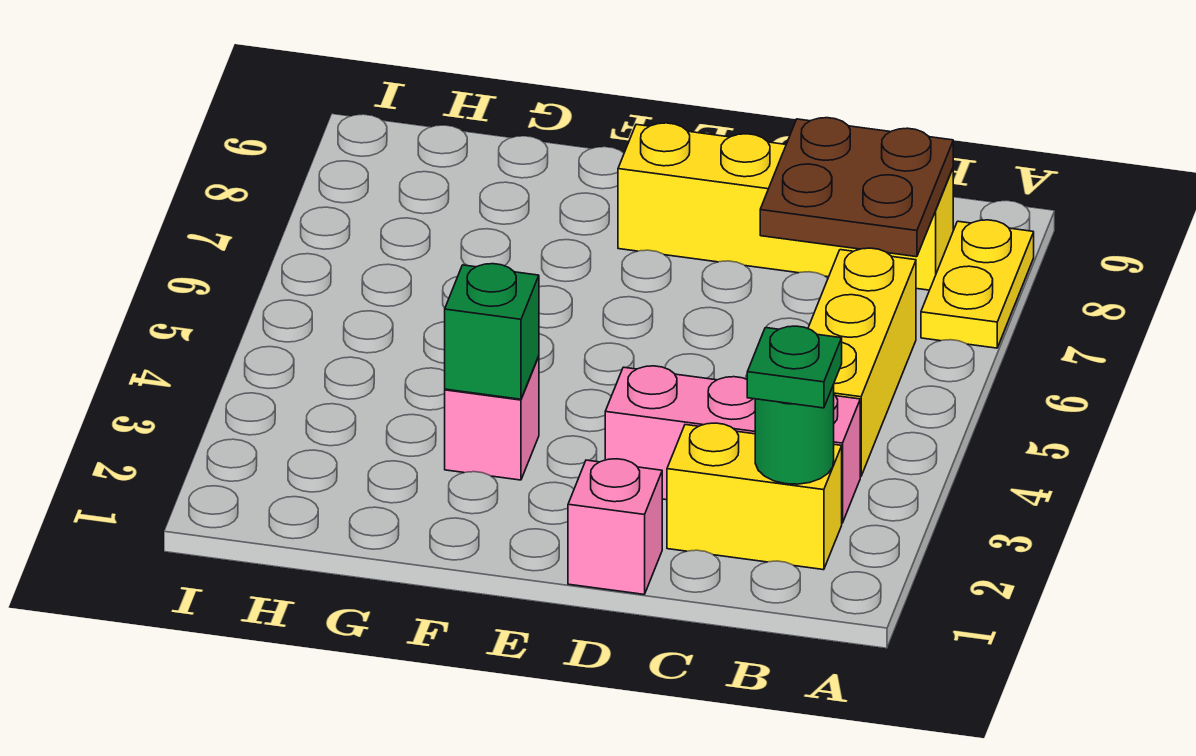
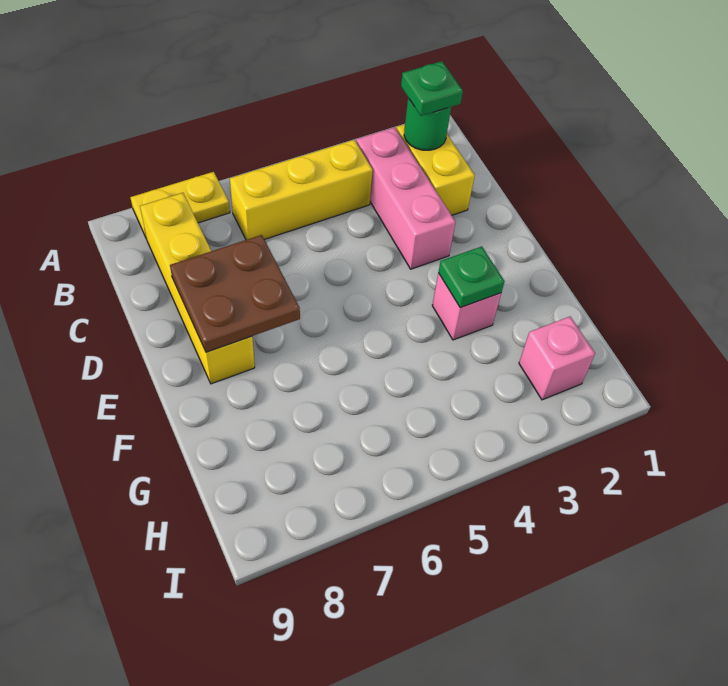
brown 2x2 plate [760,118,953,257] -> brown 2x2 plate moved to [170,235,300,352]
pink 1x1 brick [568,459,662,594] -> pink 1x1 brick moved to [519,317,595,400]
green 1x1 brick [445,264,539,399] -> green 1x1 plate [439,246,505,308]

